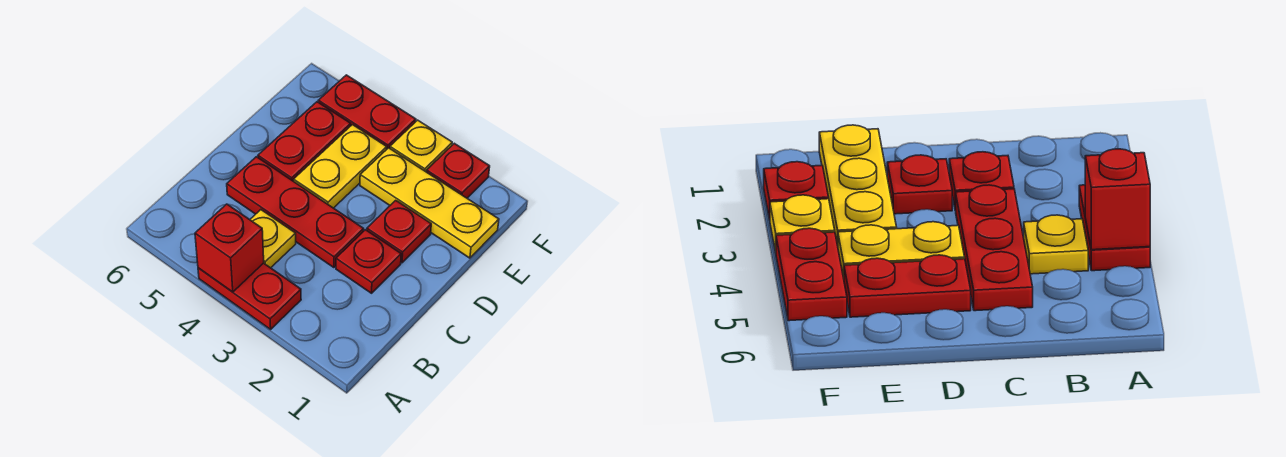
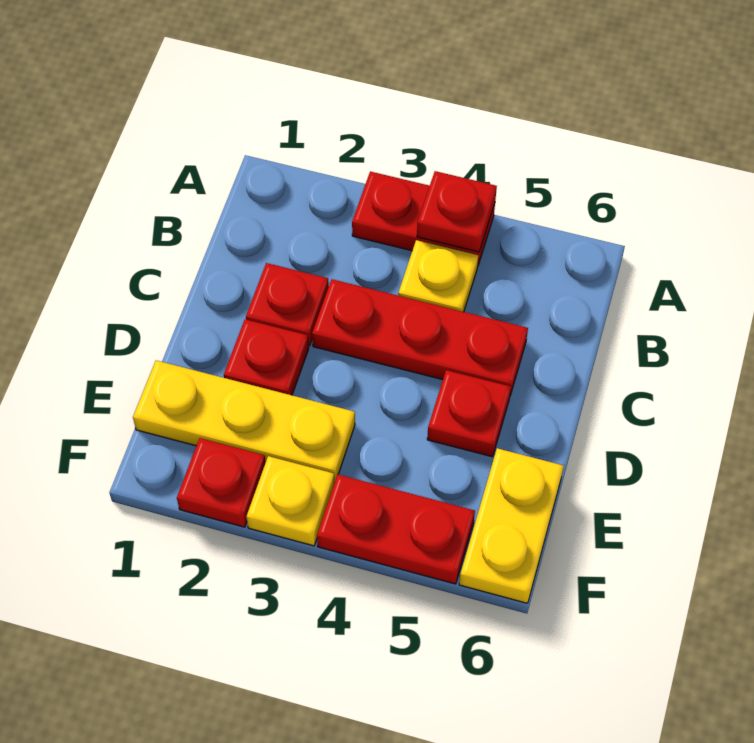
red 1x1 brick [195,204,264,292] -> red 1x1 plate [417,171,497,252]
yellow 1x2 plate [294,125,387,208] -> yellow 1x2 plate moved to [459,448,564,603]
red 1x2 plate [258,102,351,181] -> red 1x1 plate [427,370,511,457]

